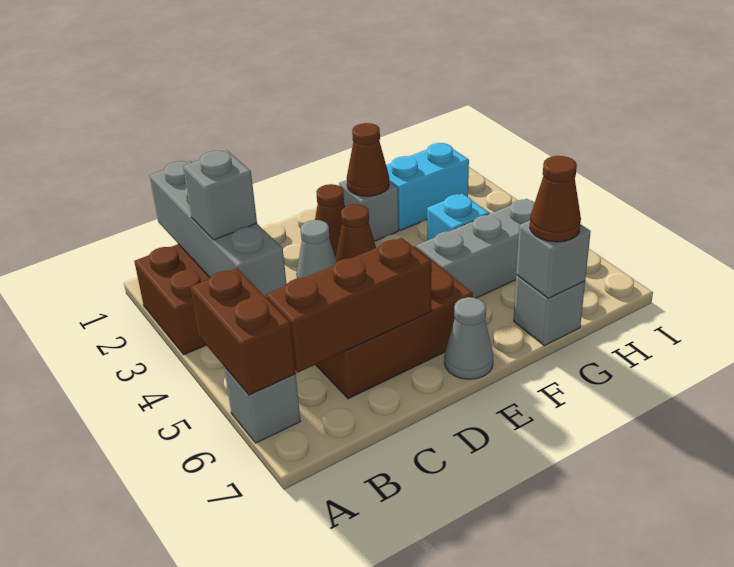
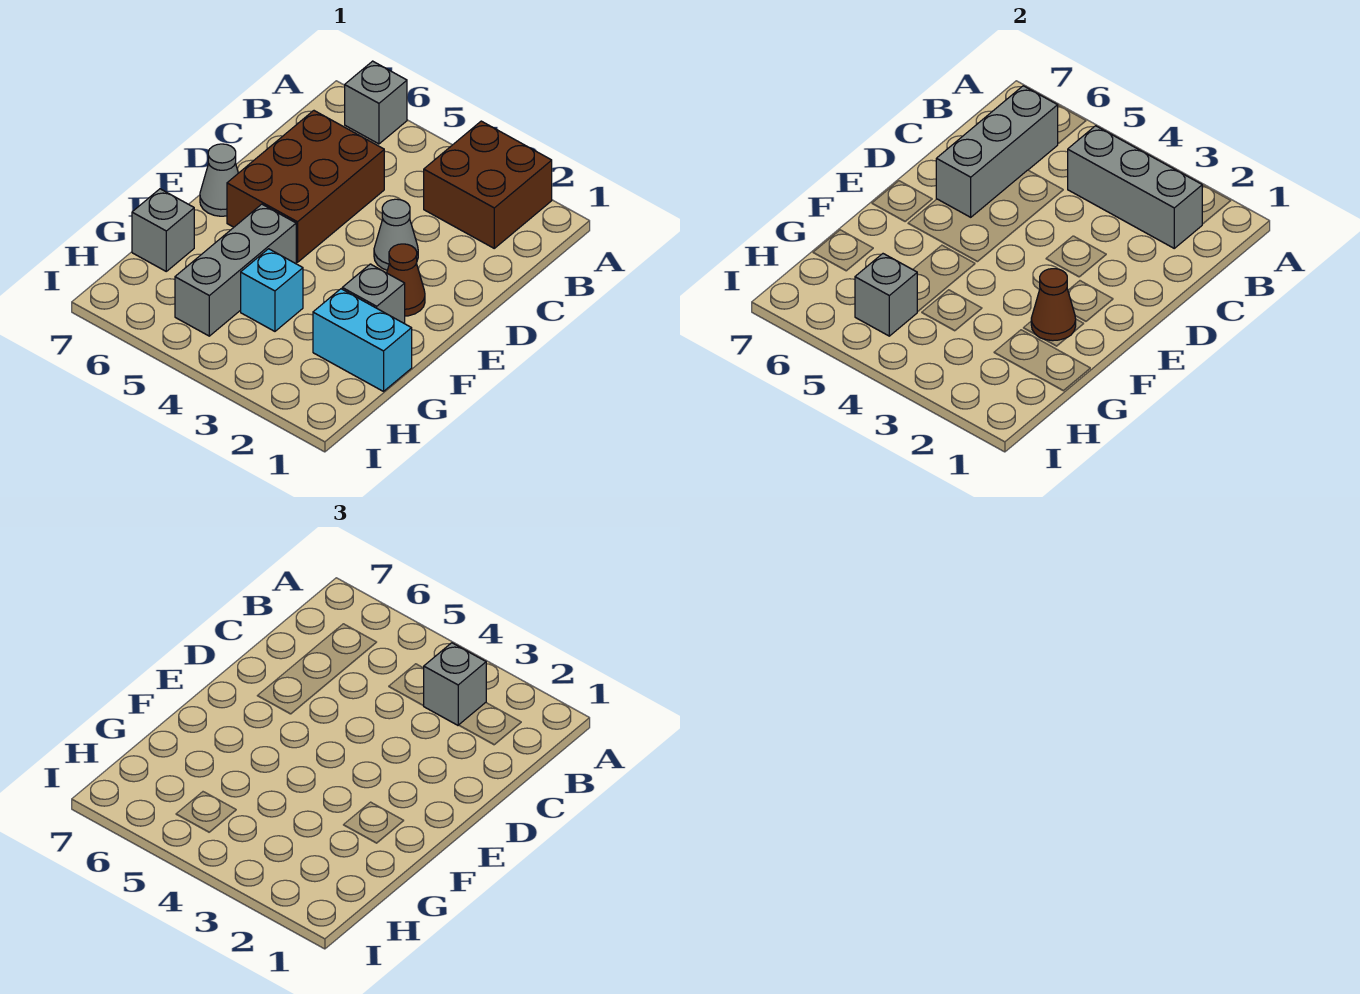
brown 1x2 brick [191,268,296,395] -> none
grey 1x4 brick [149,161,286,297] -> grey 1x3 brick [1068,126,1202,248]
brown 1x3 brick [266,238,431,372] -> grey 1x3 brick [936,86,1058,217]
brown 1x1 cone [336,204,376,262] -> none
cyan 1x2 brick [386,143,469,230] -> cyan 1x2 brick turned to [313,289,412,391]
grey 1x1 brick [516,221,591,298] -> grey 1x1 brick moved to [855,254,917,336]
brown 1x1 cone [530,156,581,242] -> none

